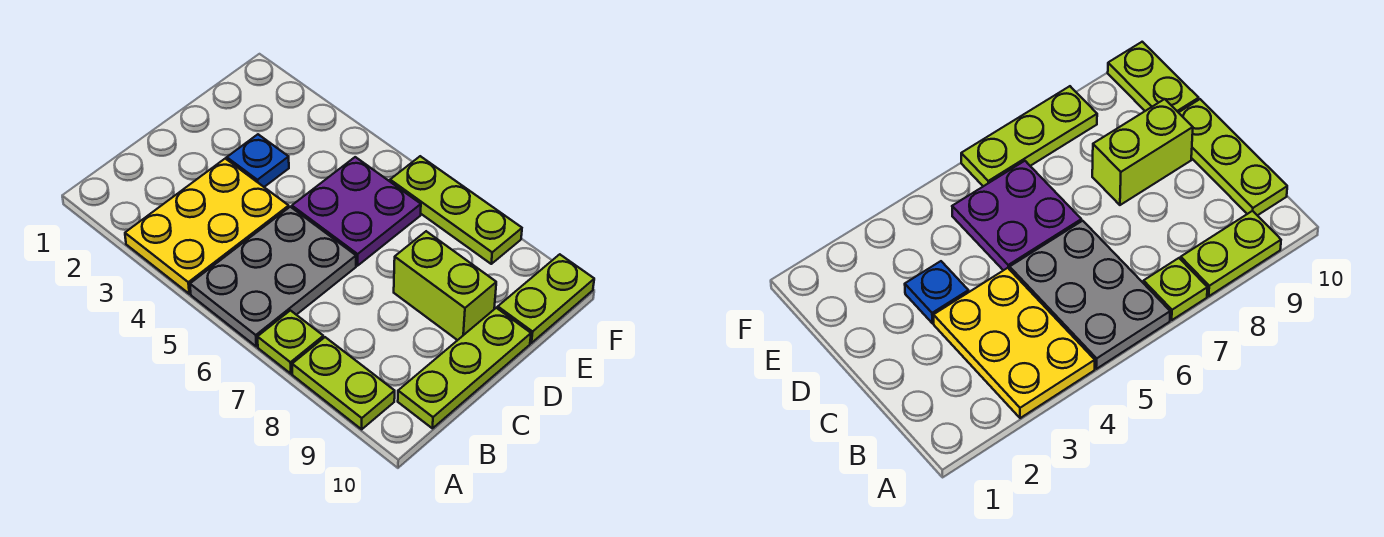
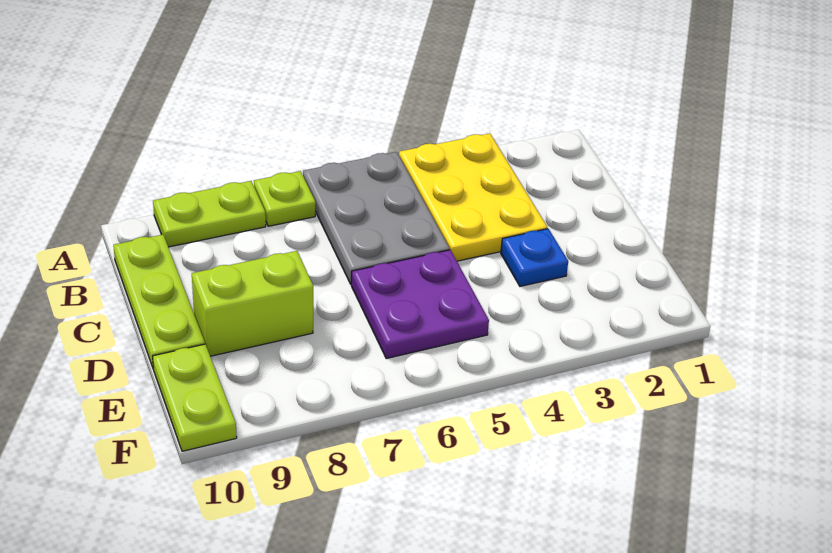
lime 1x3 plate [390,156,522,264] -> none

